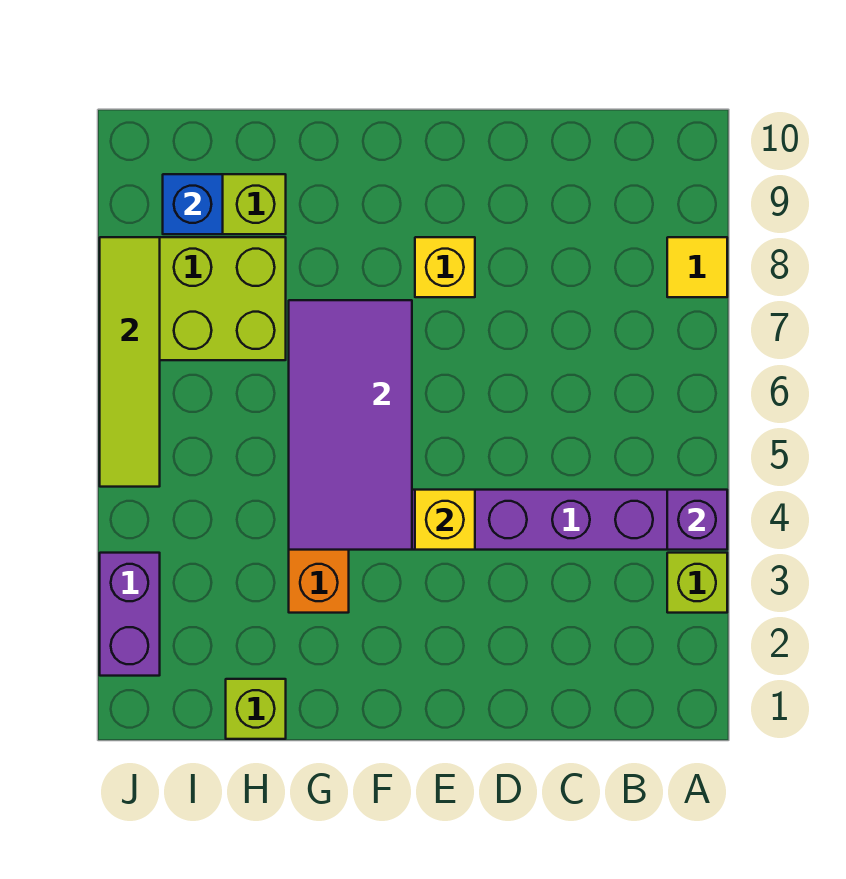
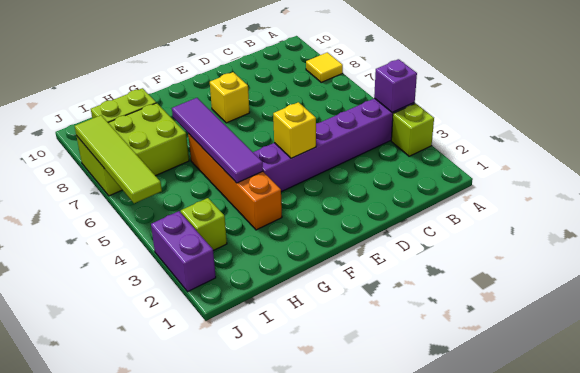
purple 2x4 tile [289,300,412,550] -> purple 1x4 tile [172,98,263,183]
lime 1x1 brick [226,679,286,739] -> lime 1x1 brick moved to [181,198,227,251]
blue 1x1 brick [163,174,223,234] -> none

